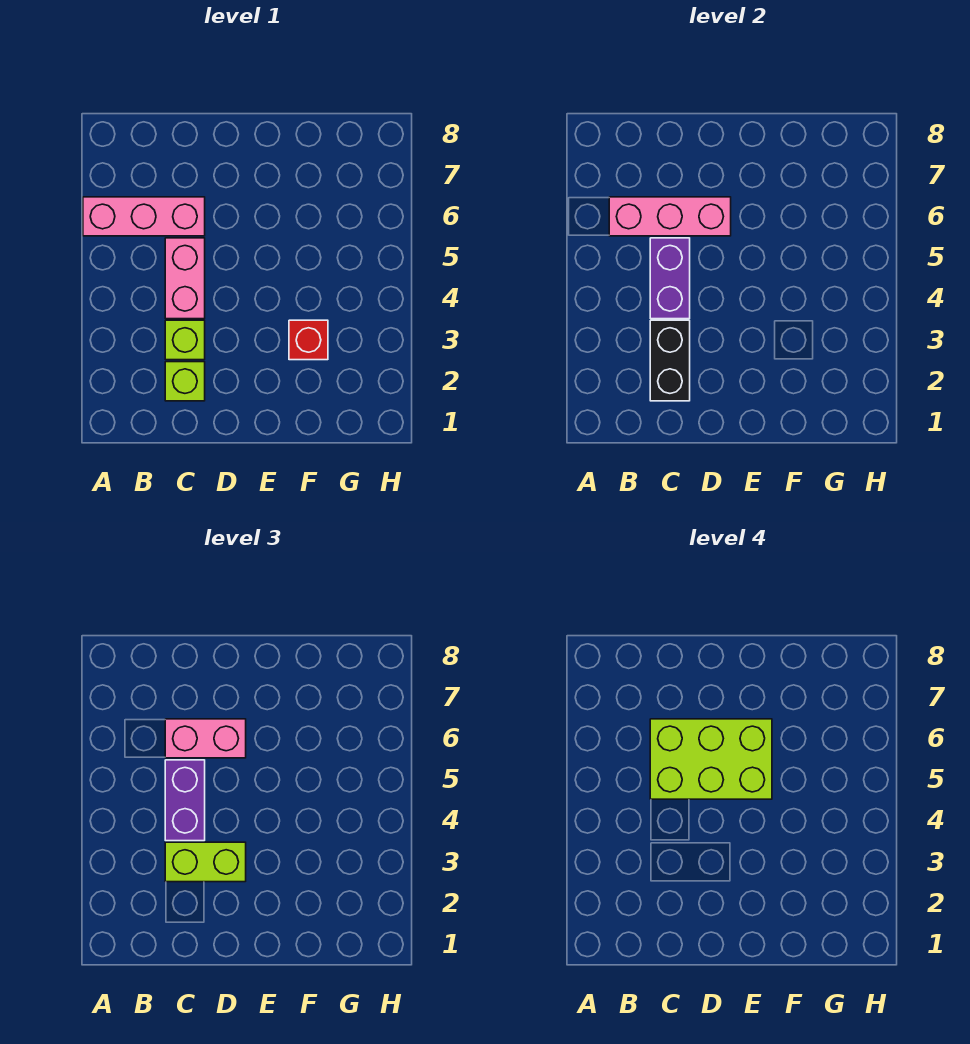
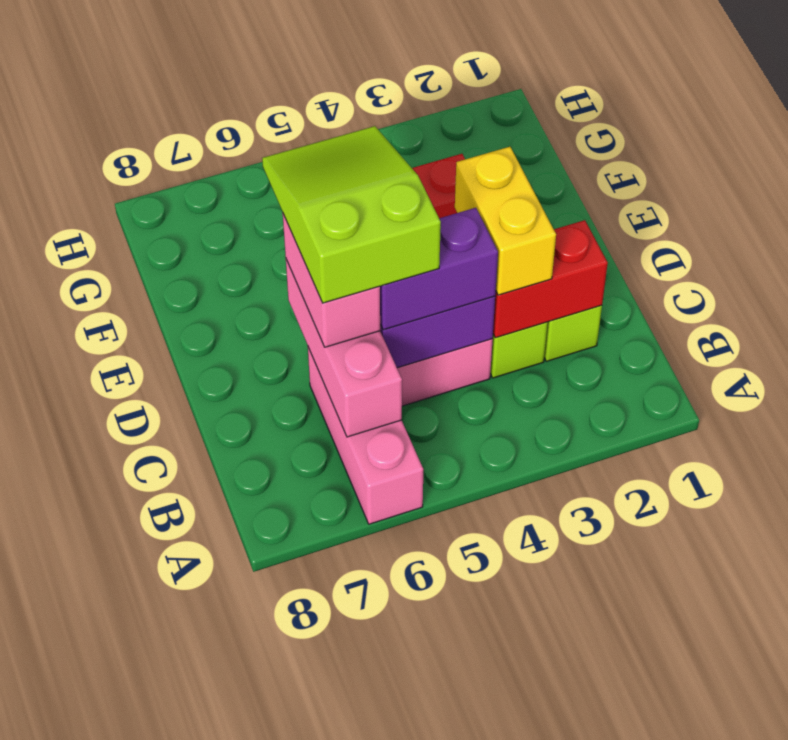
black 1x2 brick [650,320,690,401] -> red 1x2 brick [493,220,608,338]
lime 1x2 brick [165,842,246,882] -> yellow 1x2 brick [455,147,556,295]
lime 2x3 brick [650,719,772,799] -> lime 2x3 slope [262,126,441,303]

